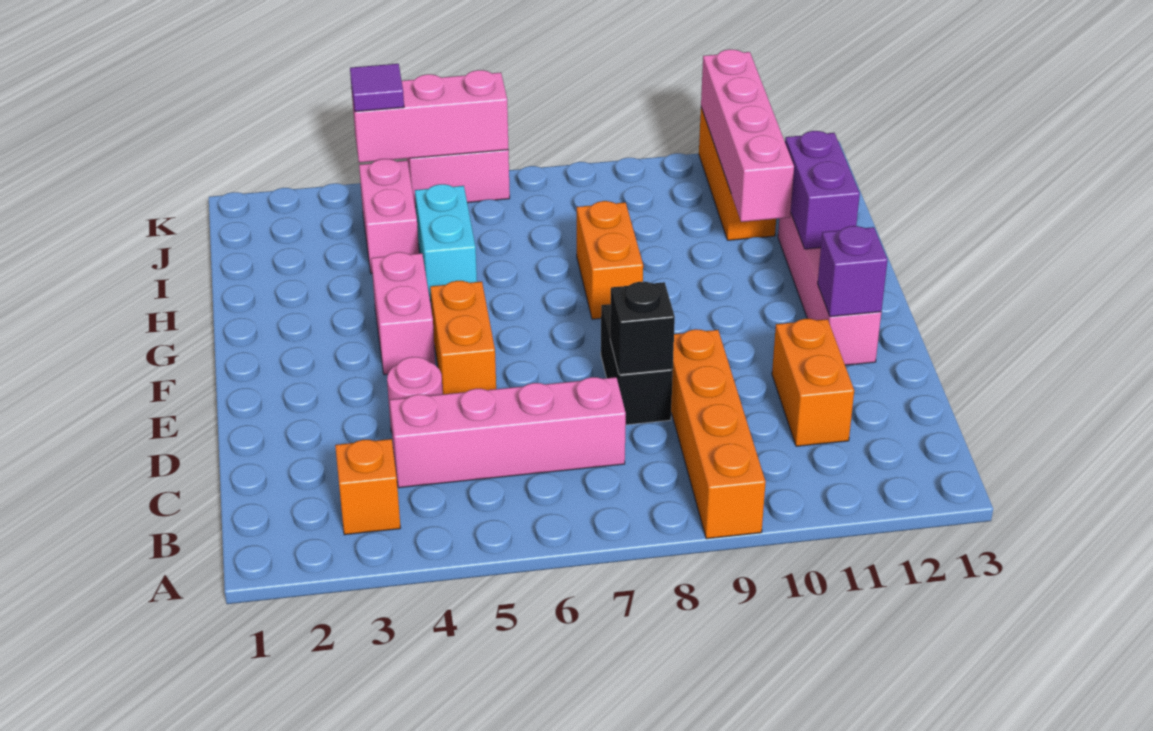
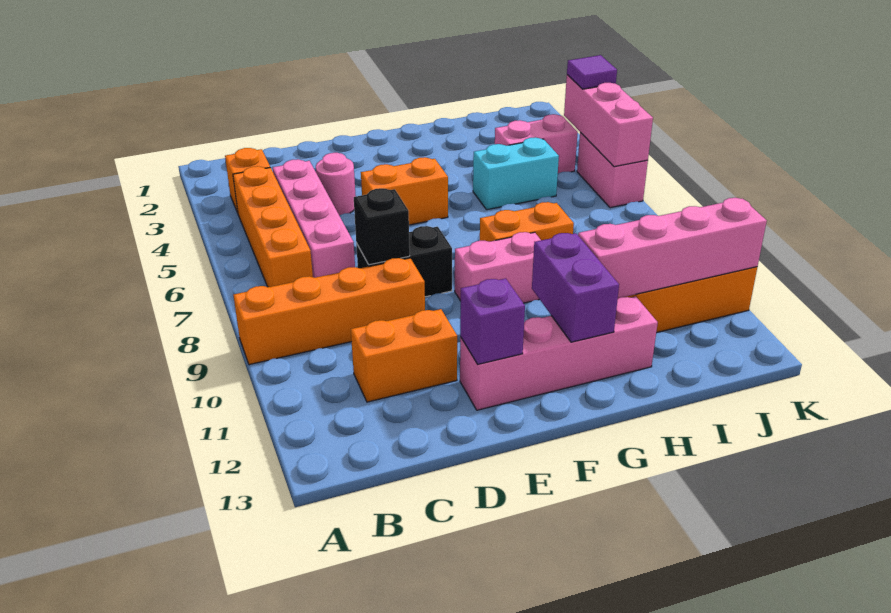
none -> orange 1x4 brick [233,166,313,287]
pink 1x2 brick [371,252,435,375] -> pink 1x2 brick moved to [455,232,541,303]
purple 1x2 brick [785,131,860,249] -> purple 1x2 brick turned to [532,233,619,342]

